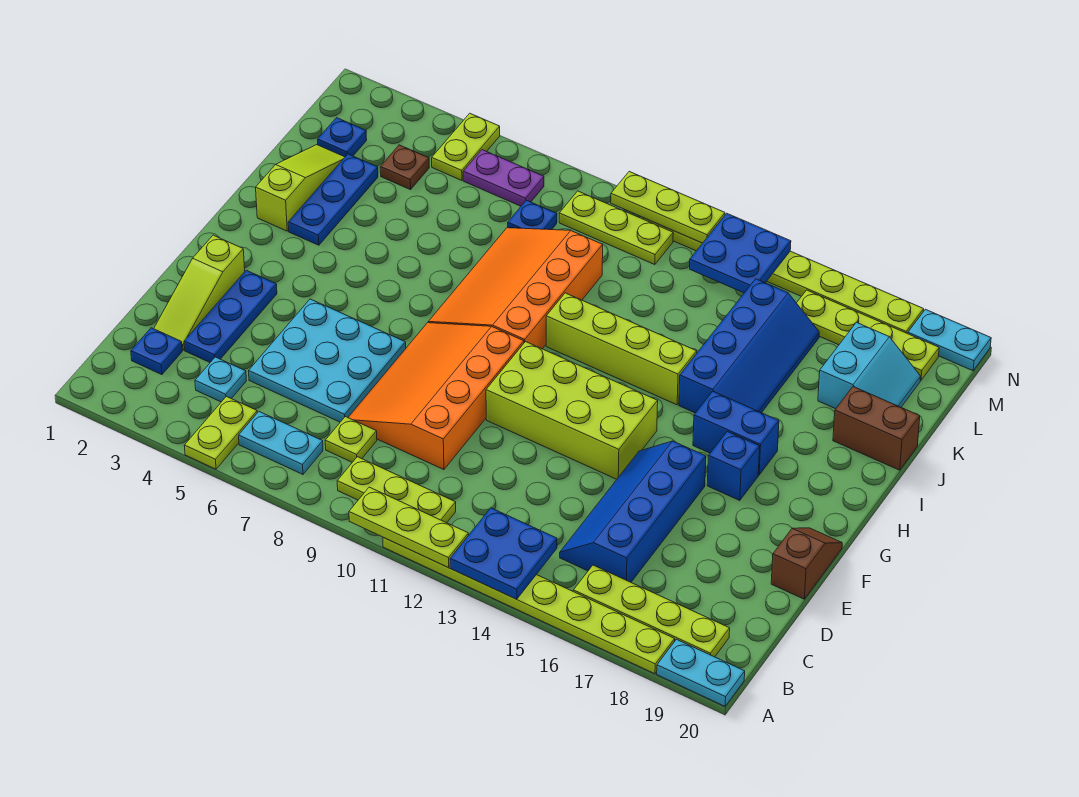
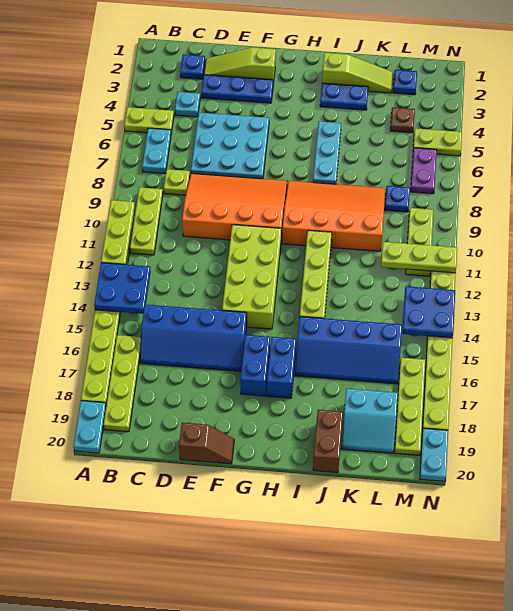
blue 2x4 slope [560,441,706,582] -> blue 2x4 slope turned to [140,304,247,371]
blue 1x1 brick [707,431,760,501] -> blue 1x2 brick [240,335,270,396]
blue 1x3 plate [288,154,378,245] -> blue 1x2 plate [320,83,368,110]
none -> cyan 1x3 plate [313,121,341,184]
lime 1x3 plate [611,171,725,243] -> lime 1x3 plate turned to [381,242,457,273]

